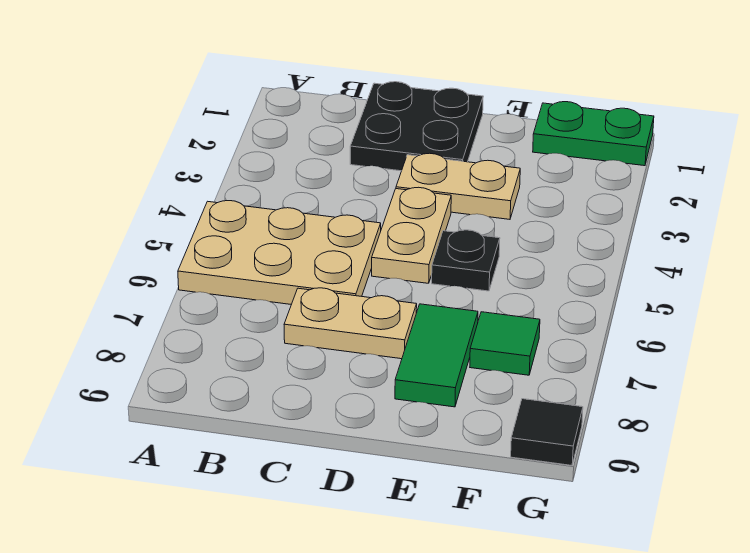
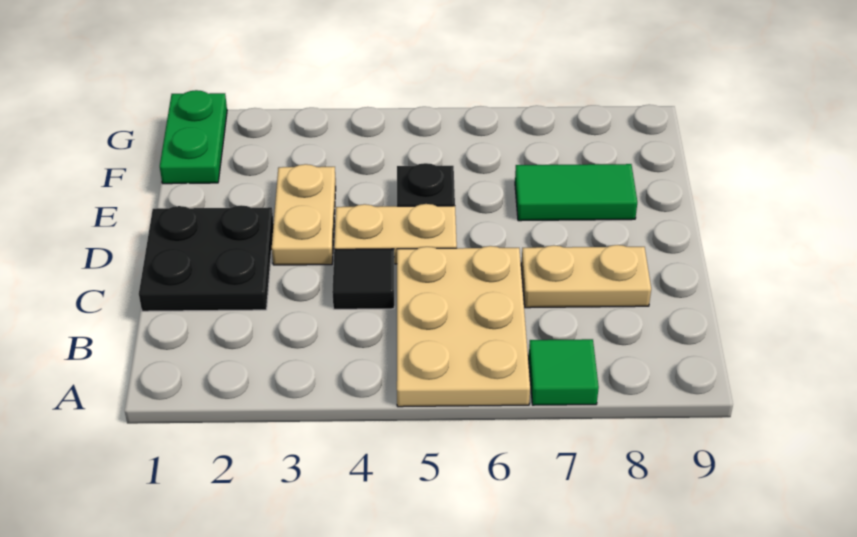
tan 1x2 plate [284,288,417,359] -> tan 1x2 plate turned to [521,245,651,308]
green 1x1 tile [470,312,540,375] -> green 1x1 tile moved to [529,339,599,405]
black 1x1 tile [511,399,583,465] -> black 1x1 tile moved to [332,249,394,309]

